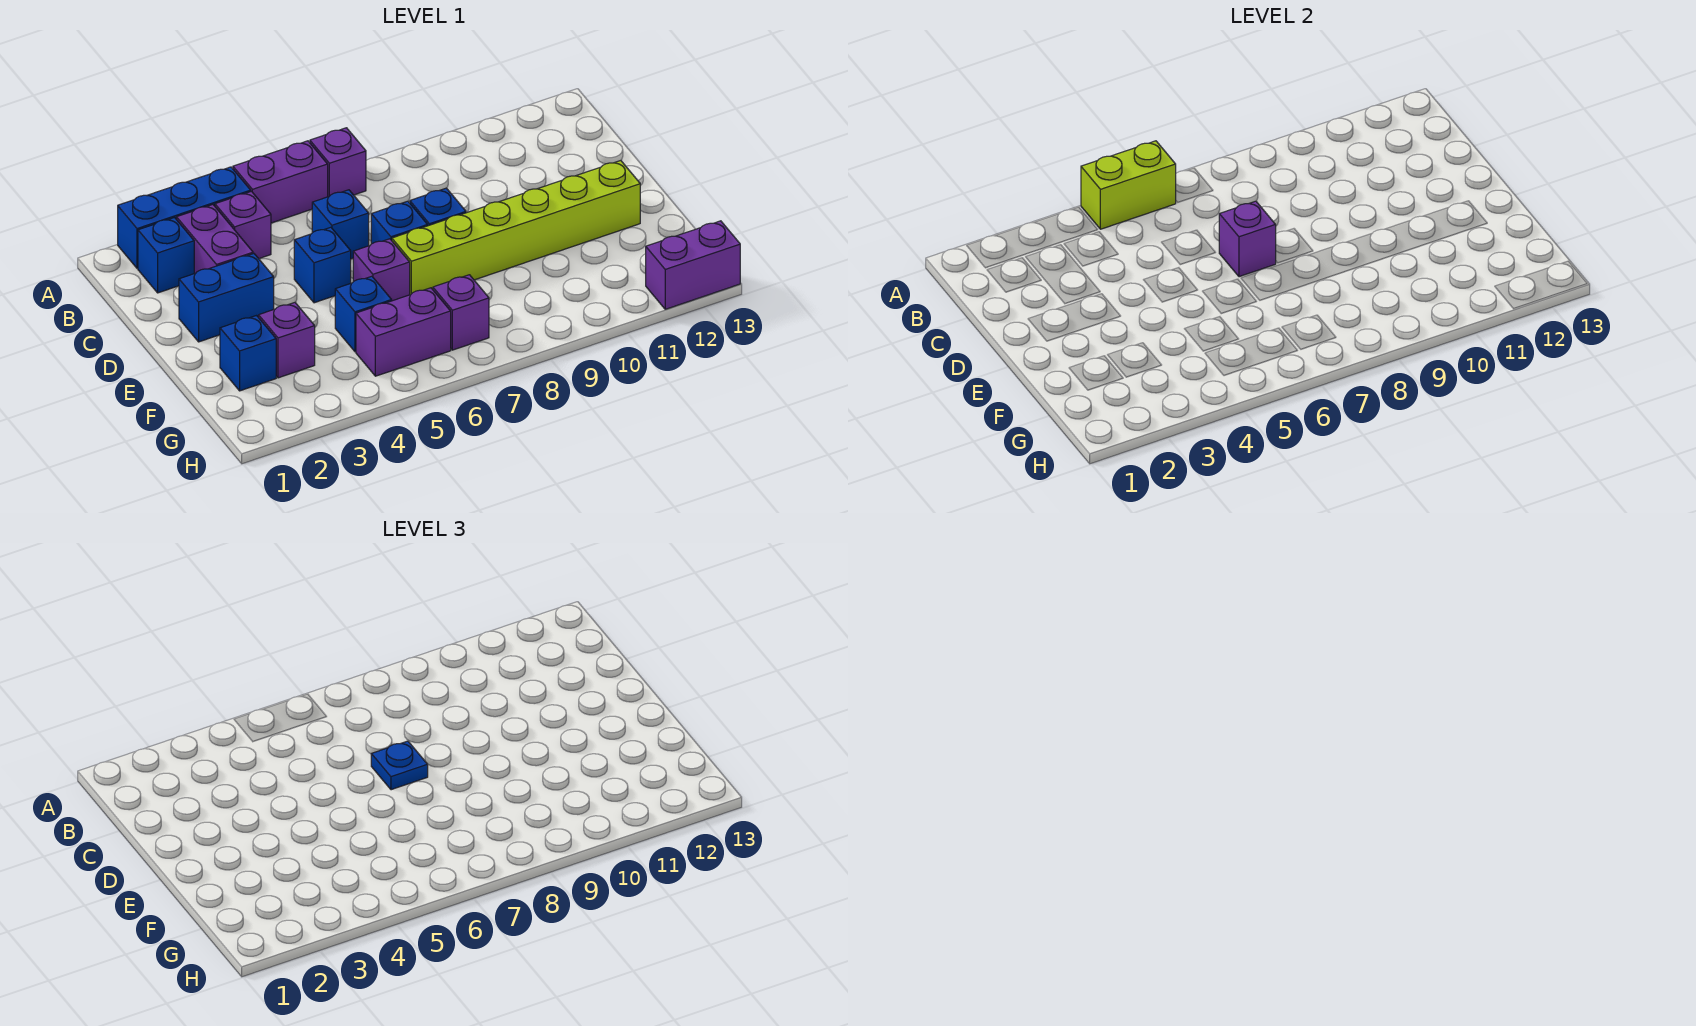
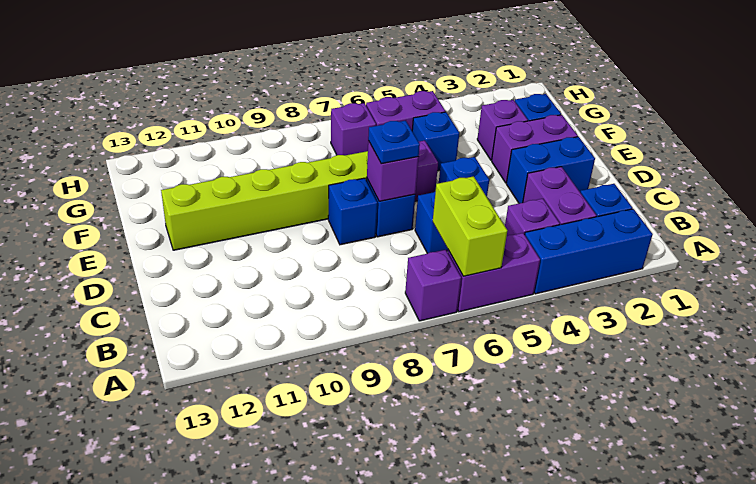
lime 1x2 brick [1081,141,1176,229] -> lime 1x2 brick turned to [433,176,507,276]
purple 1x2 brick [646,221,740,309] -> purple 1x2 brick moved to [492,115,578,183]

